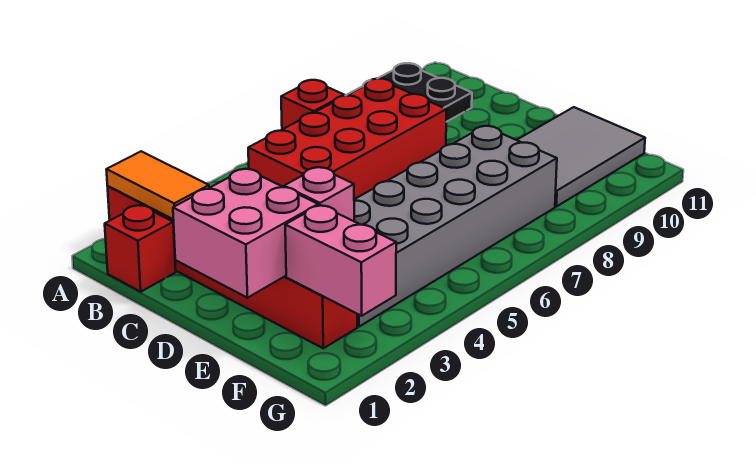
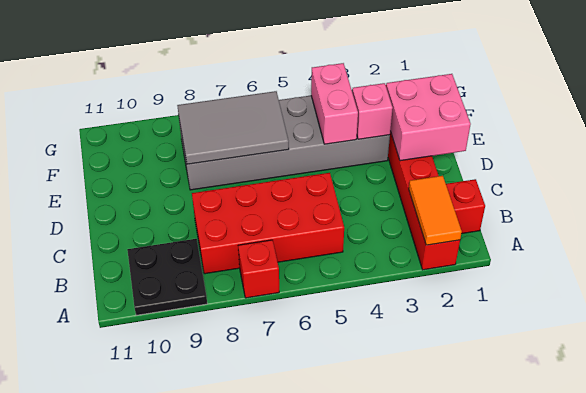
grey 2x3 tile [517,107,645,207] -> grey 2x3 tile moved to [177,91,289,164]
pink 1x2 brick [285,205,396,316] -> pink 1x2 brick moved to [311,63,358,144]

